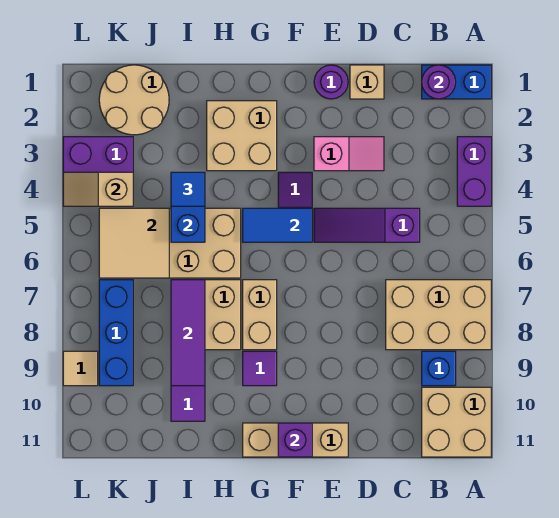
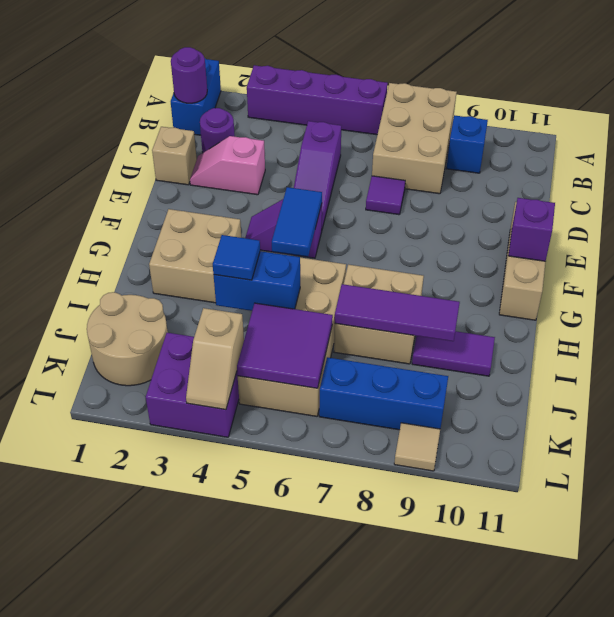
purple 1x2 brick [457,137,491,206] -> purple 1x4 brick [247,65,388,135]
tan 2x2 brick [422,387,491,457] -> none
pink 1x2 slope [314,137,384,171] -> pink 1x2 slope turned to [190,136,265,195]
purple 1x1 round brick [314,65,348,99] -> purple 1x1 round brick moved to [200,108,235,153]
tan 1x2 brick [243,280,277,350] -> none
purple 1x1 tile [243,351,277,386] -> purple 1x1 tile moved to [366,176,405,215]
tan 2x2 tile [99,208,169,278] -> purple 2x2 tile [237,303,333,388]

